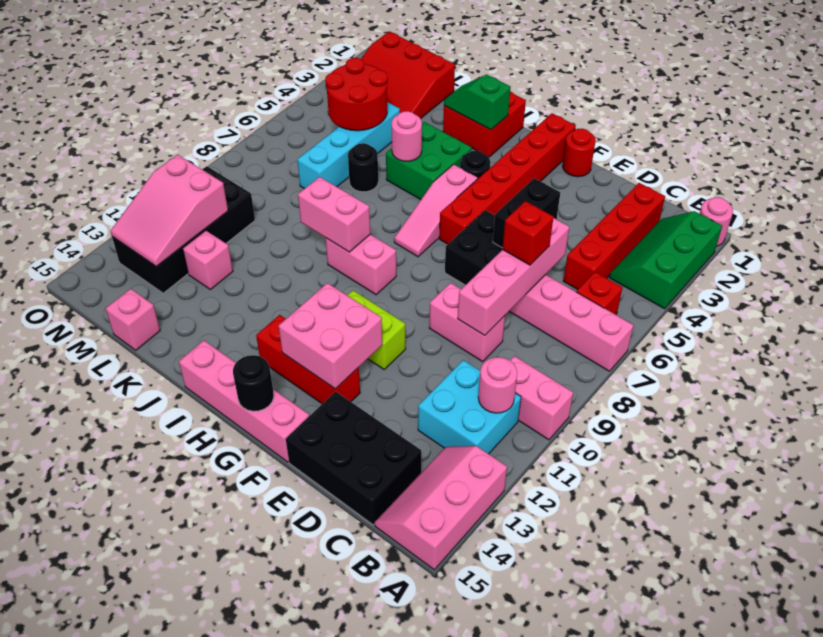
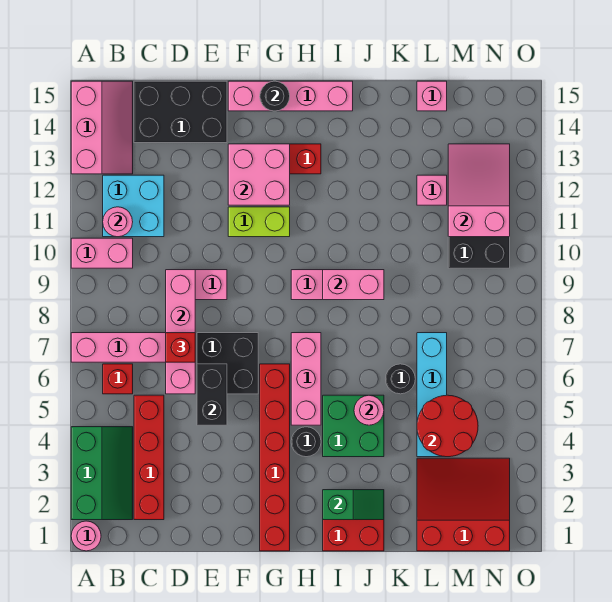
red 1x1 round brick [563,129,596,177] -> none
pink 1x3 slope [394,164,477,257] -> pink 1x3 brick [291,333,321,425]

